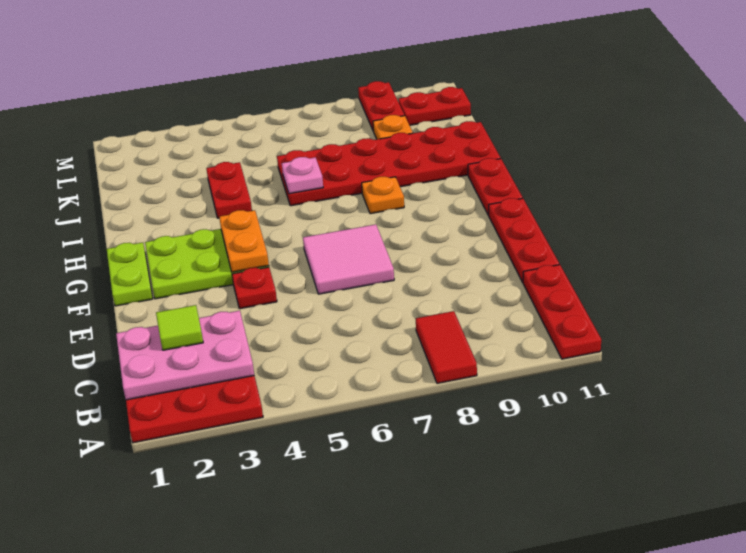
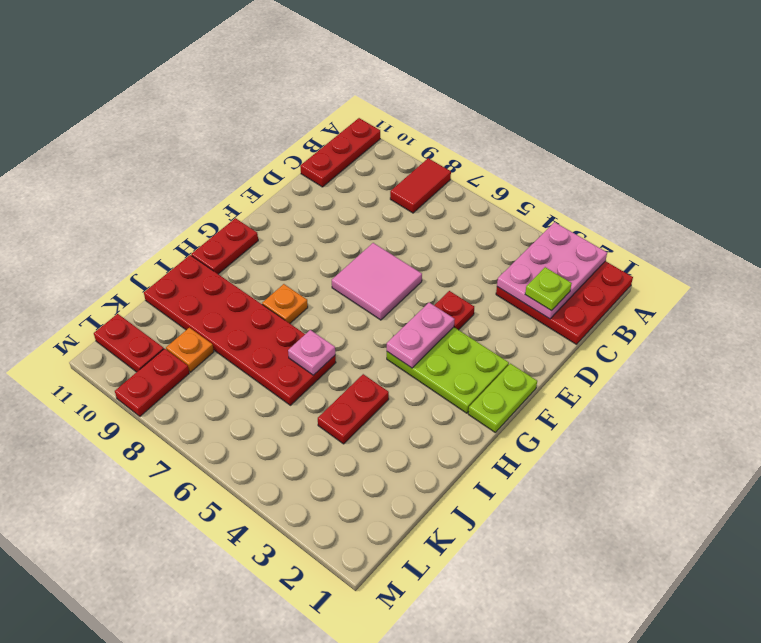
pink 2x3 plate [116,311,254,400] -> pink 2x3 plate turned to [497,222,607,319]
lime 1x1 tile [156,305,203,350] -> lime 1x1 plate [525,267,572,311]
red 1x3 plate [489,198,559,282] -> none
orange 1x2 plate [219,210,269,272] -> pink 1x2 plate [387,303,455,368]

